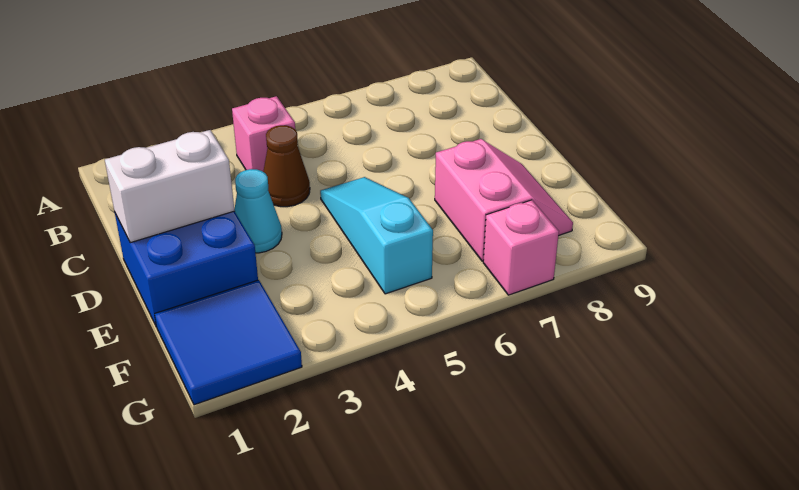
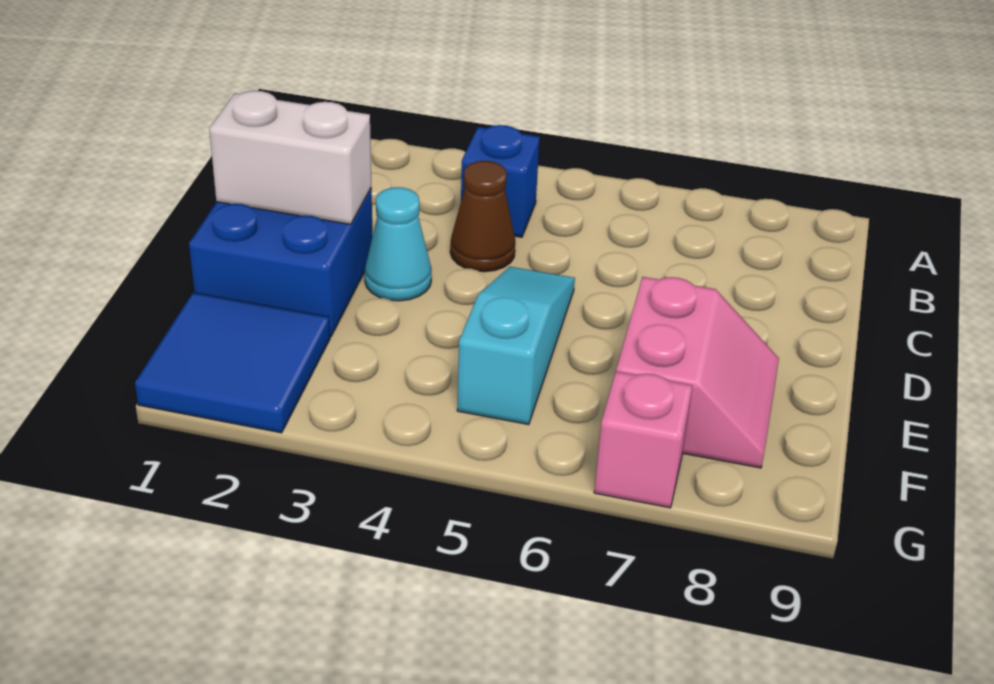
pink 1x1 brick [232,96,295,171] -> blue 1x1 brick [461,125,540,237]

